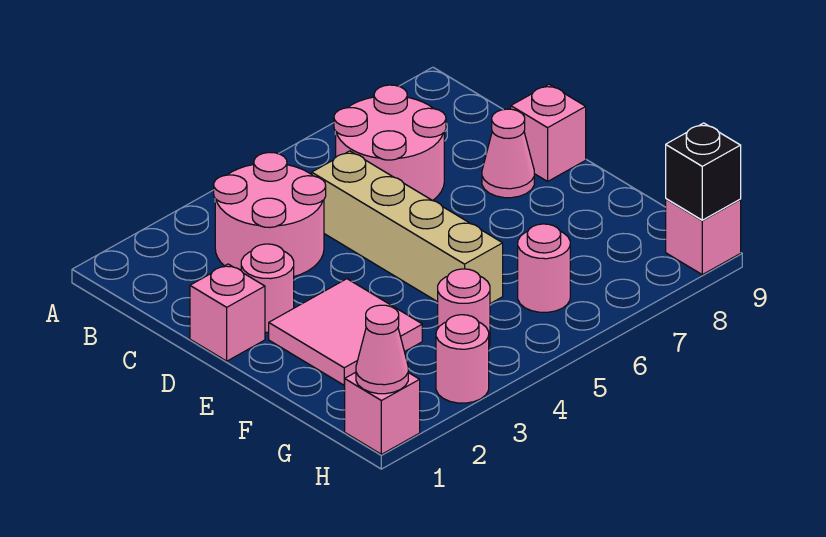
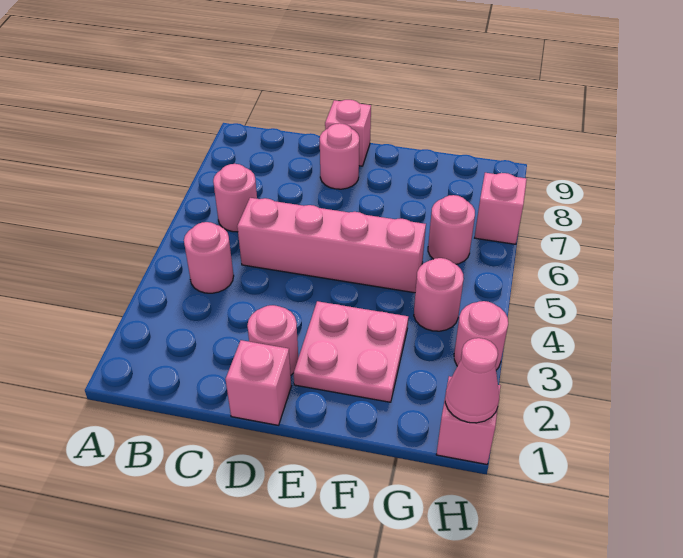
pink 2x2 round brick [214,152,326,277] -> pink 1x1 round brick [184,222,234,293]
pink 2x2 round brick [334,85,446,201] -> pink 1x1 round brick [213,164,257,232]
tan 1x4 brick [312,151,503,304] -> pink 1x4 brick [237,198,426,293]
pink 1x1 cone [482,109,534,198] -> pink 1x1 round brick [320,123,359,189]
pink 2x2 tile [269,279,422,385] -> pink 2x2 plate [294,301,408,402]
pink 1x1 brick [666,199,741,275] -> pink 1x1 brick moved to [475,173,527,244]
black 1x1 brick [666,123,741,220] -> none

